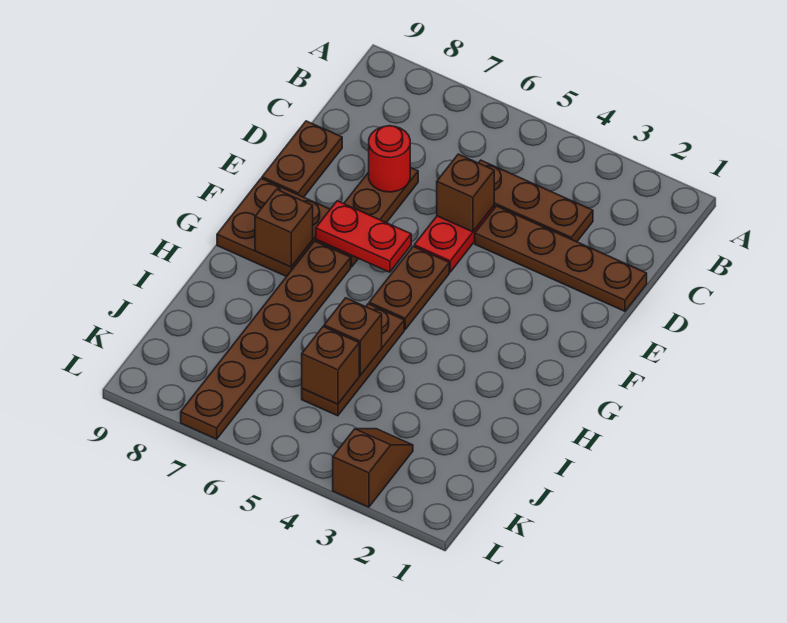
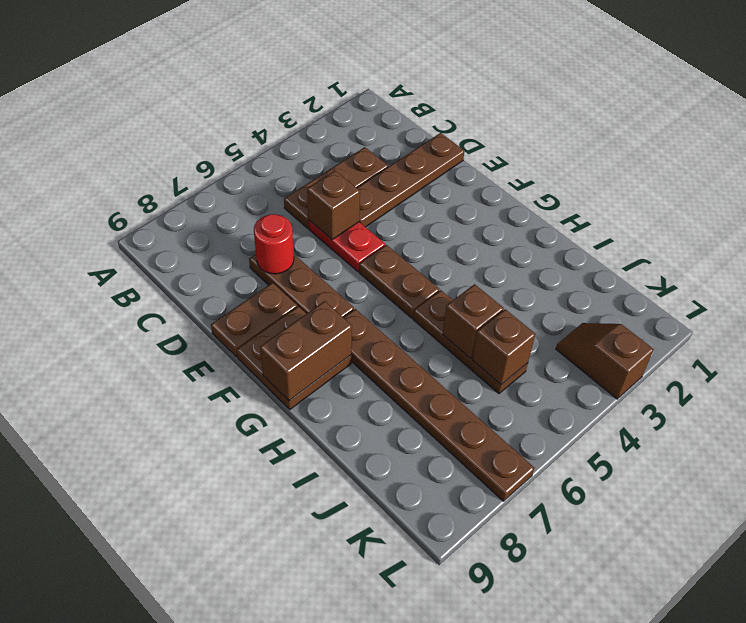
brown 1x2 plate [262,121,342,197] -> brown 1x2 plate turned to [211,283,297,357]
red 1x2 plate [316,201,411,272] -> none
brown 1x1 brick [255,189,313,267] -> brown 1x2 brick [260,301,352,401]

